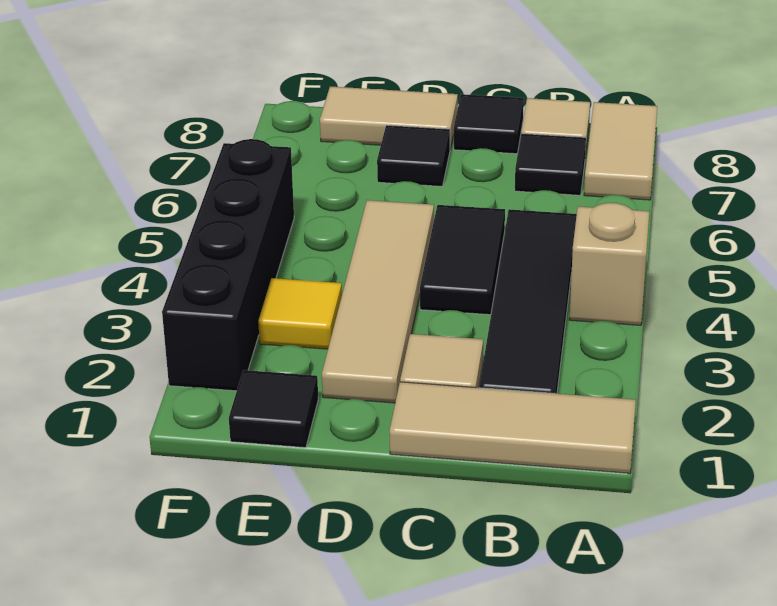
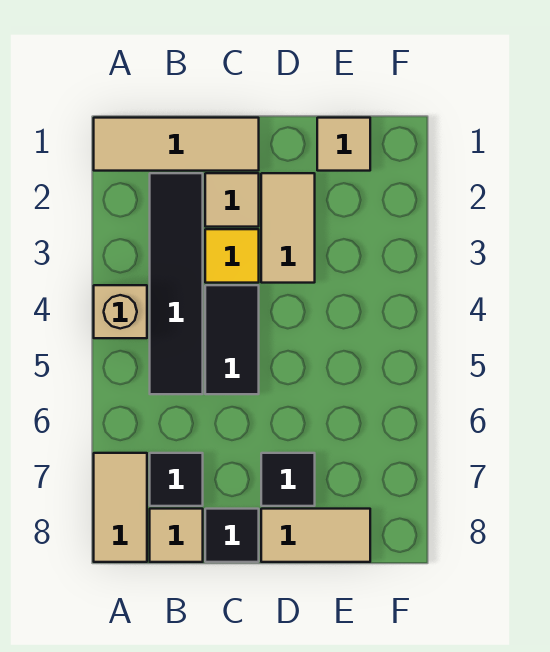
tan 1x4 tile [322,200,434,403] -> tan 1x2 tile [261,173,315,283]
black 1x1 tile [229,370,318,448] -> tan 1x1 tile [317,118,370,171]
yellow 1x1 tile [258,278,342,349] -> yellow 1x1 tile moved to [205,229,259,283]
black 1x4 brick [162,139,294,391] -> none

